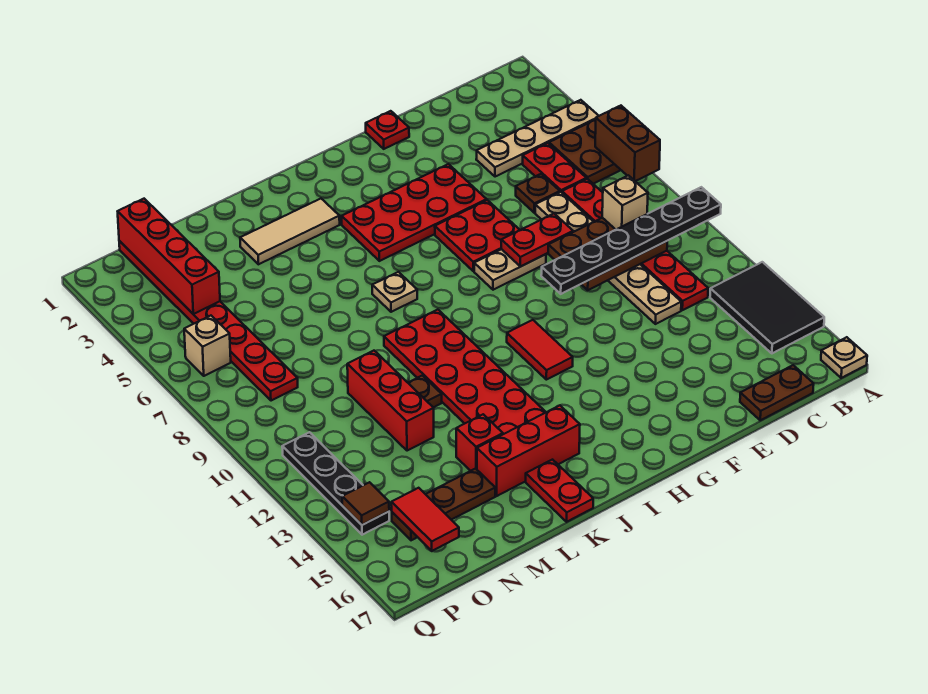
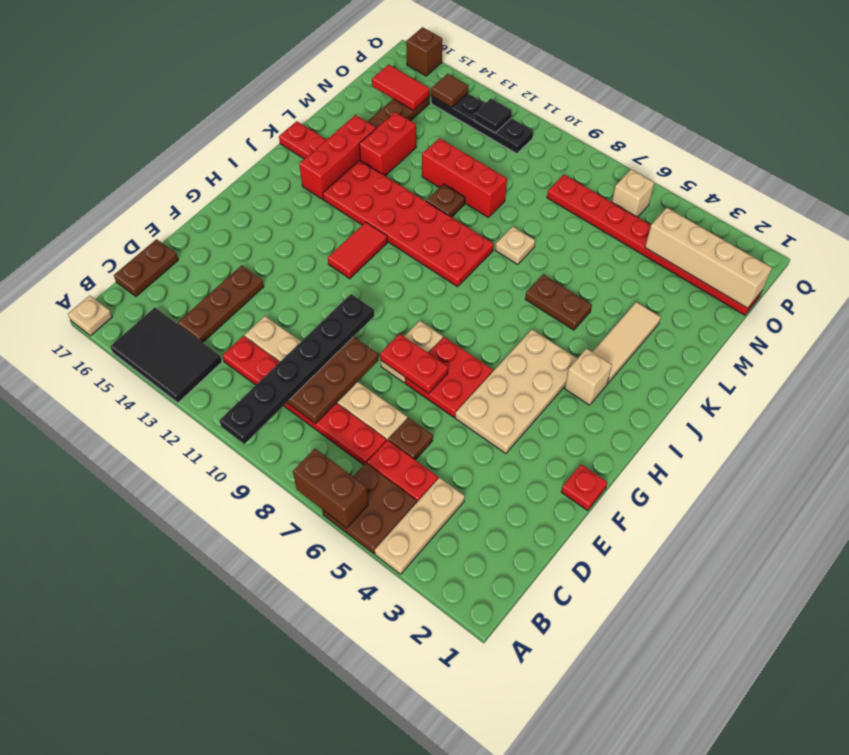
tan 1x4 plate [476,100,599,177] -> tan 1x3 plate [375,478,465,574]
tan 1x1 brick [602,175,648,229] -> tan 1x1 brick moved to [565,349,612,405]
none -> brown 1x3 plate [178,266,264,342]
red 1x2 plate [501,214,573,266] -> red 1x2 plate turned to [380,334,448,393]
red 2x4 plate [342,164,487,261] -> tan 2x4 plate [455,330,577,454]
red 1x2 tile [507,320,573,380] -> red 1x2 tile turned to [328,222,387,279]
tan 1x1 plate [372,272,417,312] -> tan 1x1 plate moved to [495,227,535,264]
none -> brown 1x2 plate [525,275,592,330]
red 1x1 brick [456,414,503,471] -> red 1x2 brick [359,112,416,176]
red 1x4 brick [118,199,220,314] -> tan 1x4 brick [645,208,772,308]
none -> black 1x1 tile [474,99,512,133]
none -> brown 1x1 brick [406,27,442,76]

